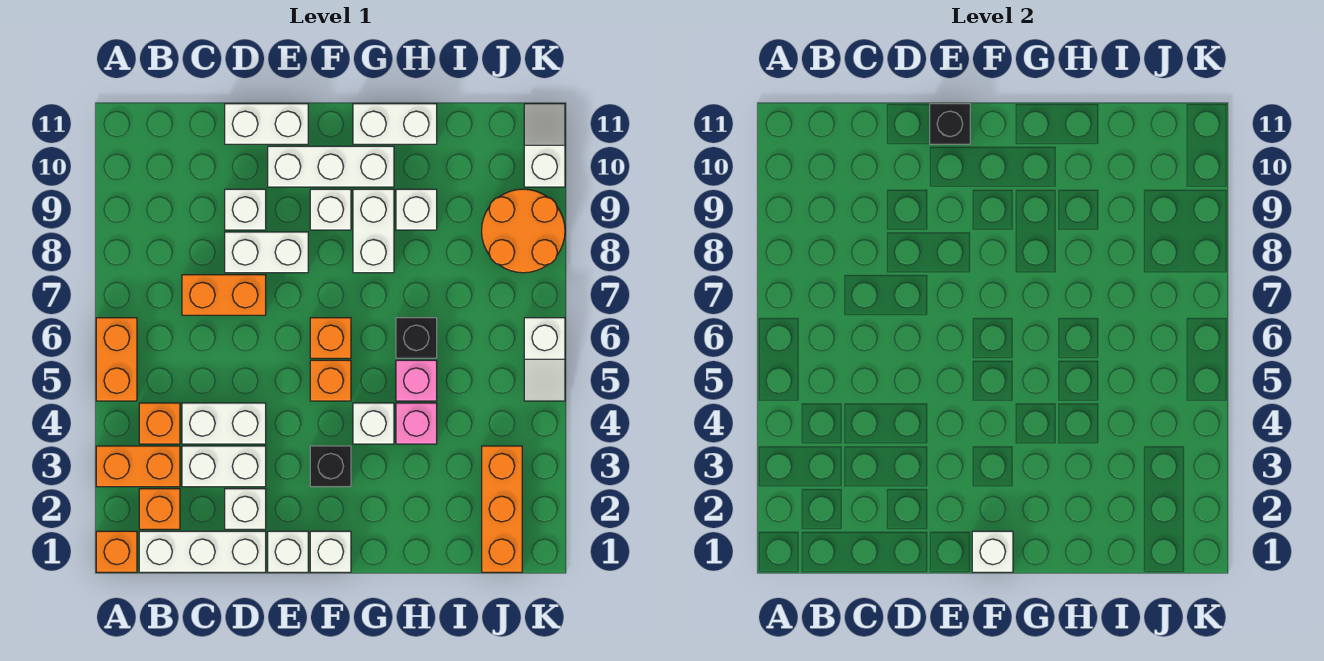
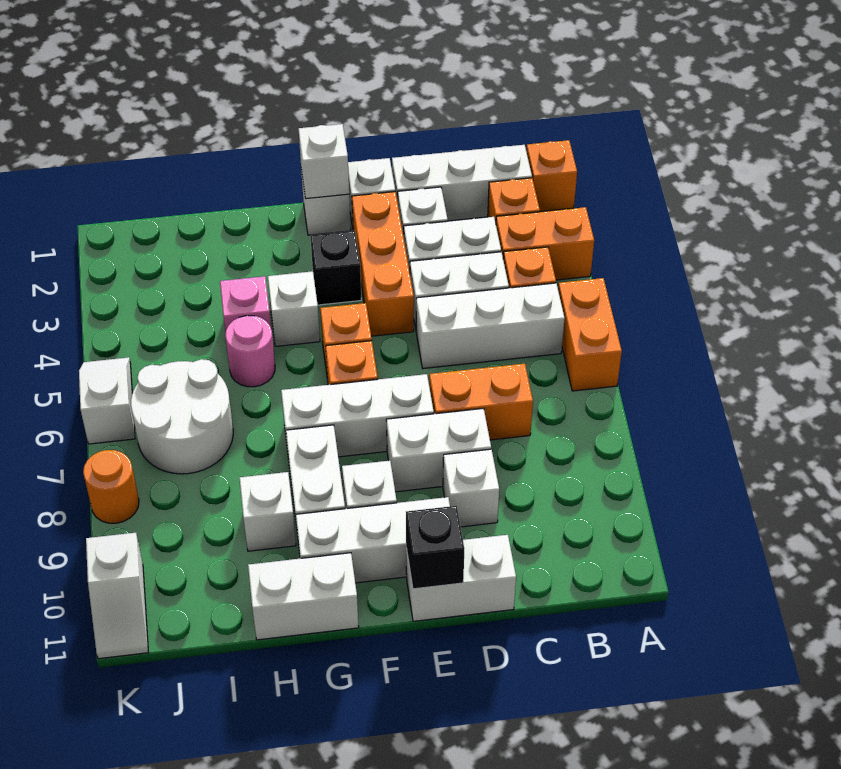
none -> white 1x3 brick [416,283,565,369]
none -> white 1x3 brick [281,374,434,460]
pink 1x1 brick [396,360,437,401] -> pink 1x1 round brick [225,316,275,387]
black 1x1 brick [396,318,437,358] -> none
none -> white 2x2 round brick [131,359,233,474]
orange 1x3 brick [482,446,522,572] -> orange 1x3 brick moved to [352,192,414,336]
orange 2x2 round brick [482,189,565,273] -> orange 1x1 round brick [83,450,139,523]

